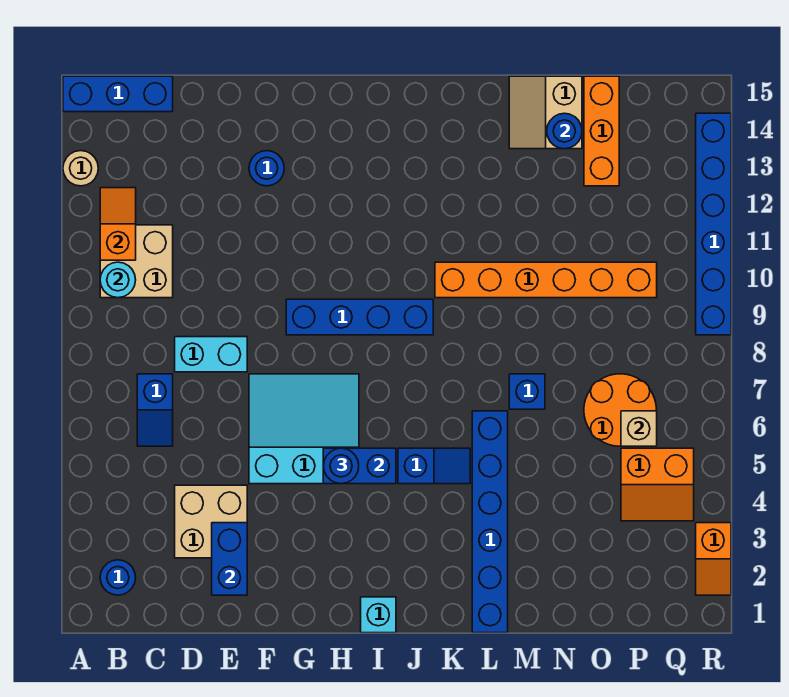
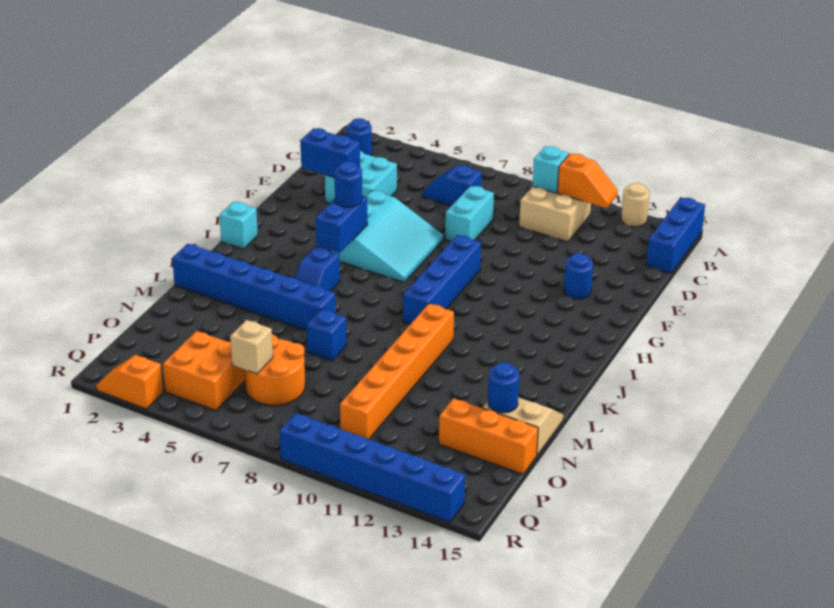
cyan 1x1 round brick [100,262,136,298] -> cyan 1x1 brick [533,146,569,193]
tan 2x2 brick [175,485,247,558] -> cyan 2x2 brick [325,151,397,203]
orange 2x2 slope [621,448,694,521] -> orange 2x2 brick [163,331,245,411]

